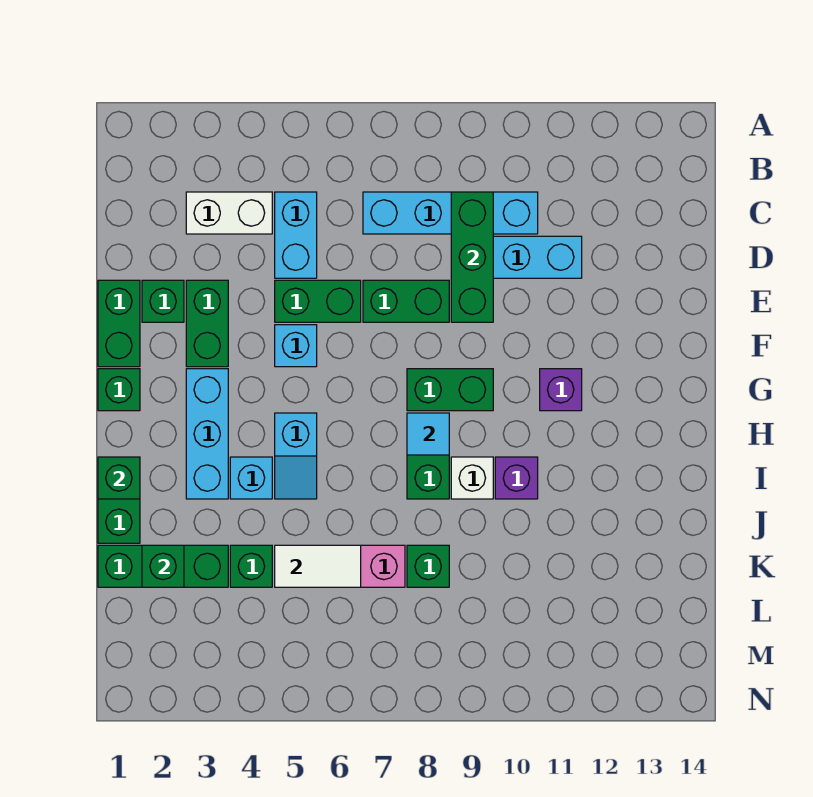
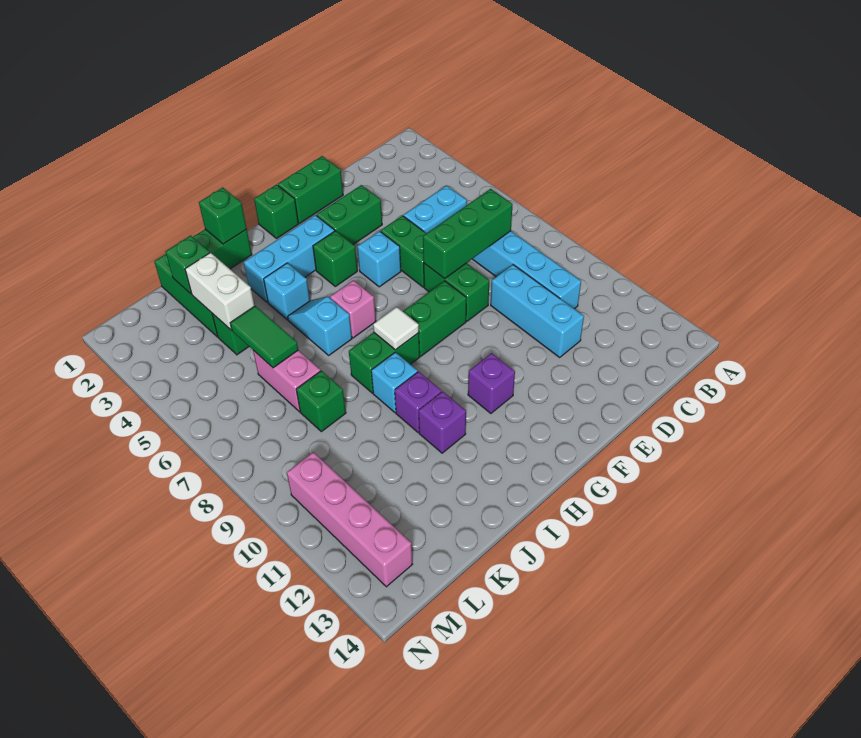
white 1x2 brick [186,192,272,234] -> white 1x2 brick moved to [185,252,254,330]
green 1x3 brick [451,192,493,322] -> green 1x3 brick moved to [423,189,512,279]
green 1x1 brick [142,280,184,322] -> green 1x1 brick moved to [313,231,357,286]
green 1x2 brick [407,369,493,411] -> green 1x2 brick turned to [403,281,466,356]
cyan 1x2 slope [275,413,317,499] -> cyan 1x2 slope turned to [288,297,352,355]
none -> pink 1x1 brick [330,280,376,338]
cyan 1x1 tile [407,413,449,455] -> white 1x1 tile [373,307,419,350]
white 1x1 brick [451,457,493,499] -> cyan 1x1 brick [371,352,418,412]
none -> purple 1x1 brick [419,391,466,453]
white 1x2 tile [275,545,361,587] -> green 1x2 tile [230,306,298,368]
none -> pink 1x4 brick [287,452,412,587]

